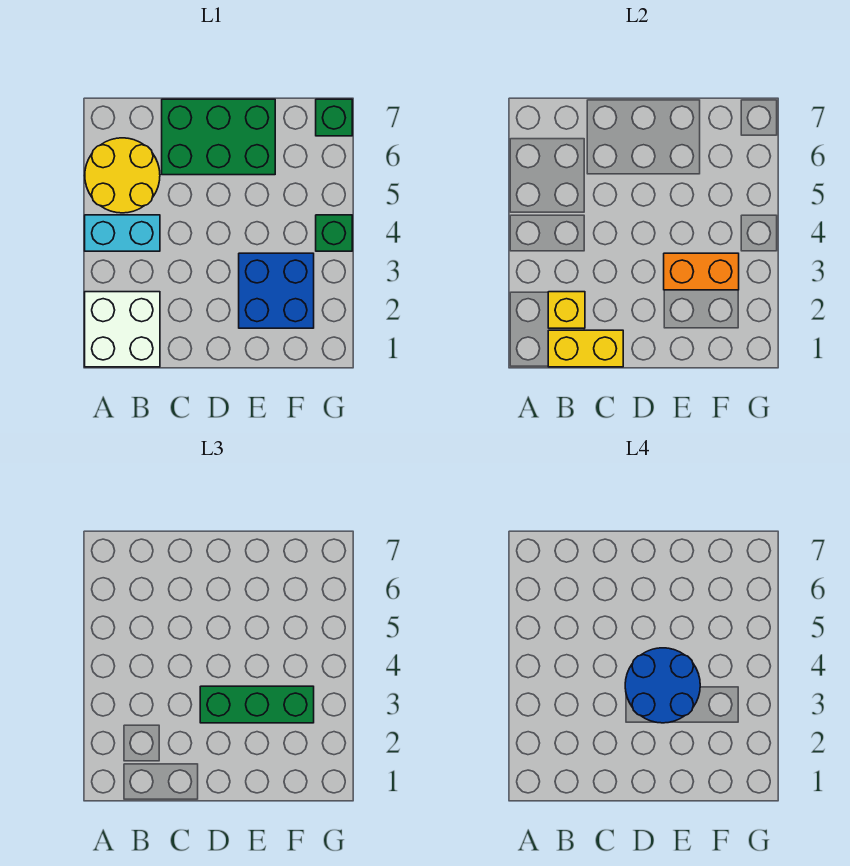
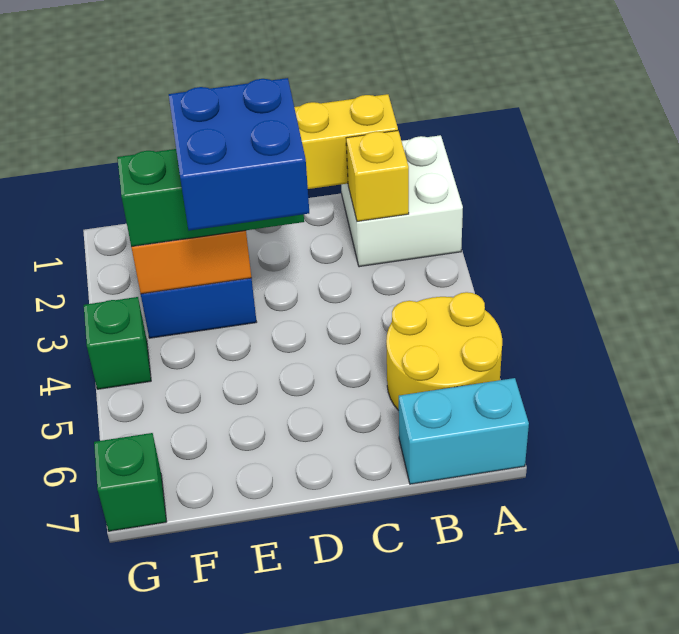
cyan 1x2 brick [85,215,160,251] -> cyan 1x2 brick moved to [399,378,529,484]
green 2x3 brick [162,99,275,175] -> none
blue 2x2 round brick [625,648,700,723] -> blue 2x2 brick [169,78,309,230]

